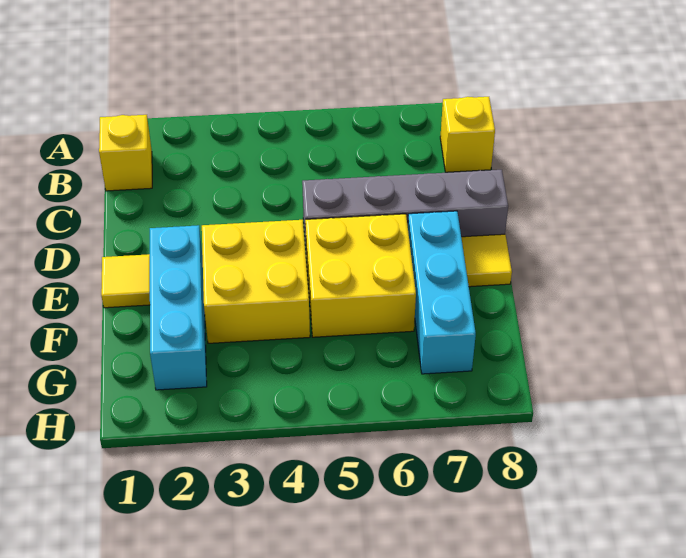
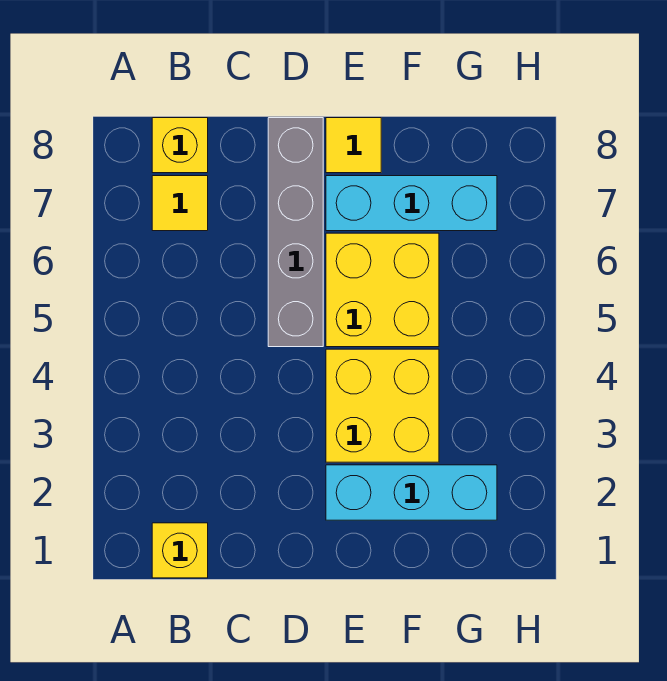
yellow 1x1 tile [101,254,150,308] -> yellow 1x1 tile moved to [152,176,208,231]

